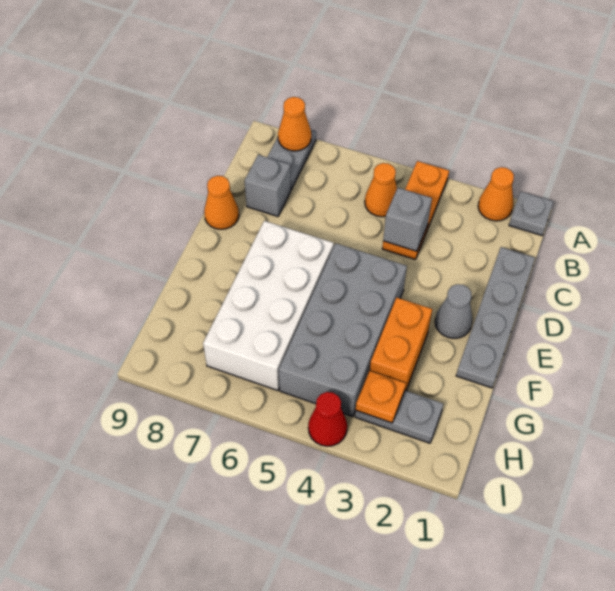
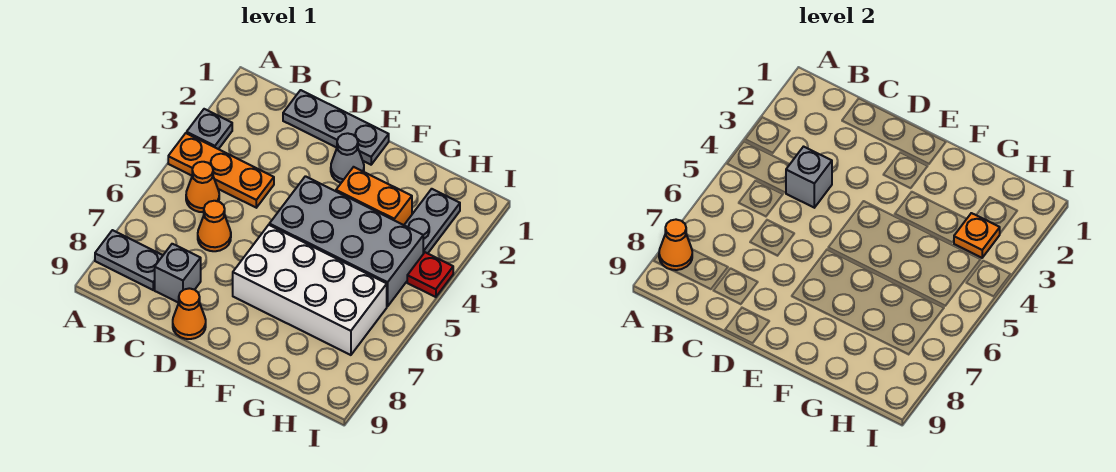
grey 1x1 plate [509,192,554,235] -> grey 1x1 plate moved to [187,109,232,149]
orange 1x1 cone [478,167,514,221] -> orange 1x1 cone moved to [198,201,231,251]
grey 1x4 plate [456,247,535,388] -> grey 1x3 plate [283,90,389,165]
red 1x1 cone [308,392,347,446] -> red 1x1 plate [407,252,453,297]

